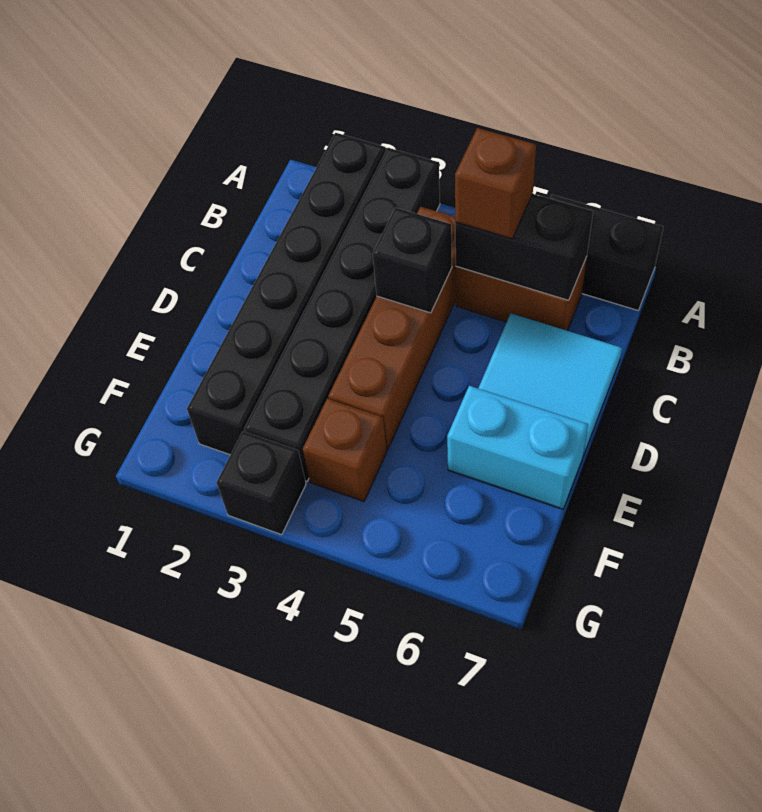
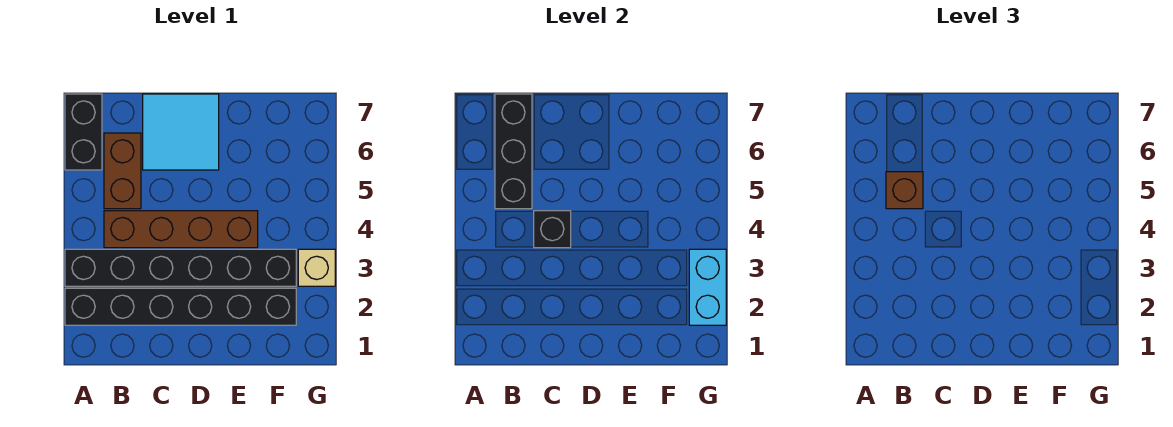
black 1x2 brick [455,194,593,300] -> black 1x3 brick [495,94,532,209]
cyan 1x2 brick [447,386,588,509] -> cyan 1x2 brick moved to [689,249,726,325]
brown 1x1 brick [303,399,387,501] -> none
black 1x1 brick [217,431,306,535] -> tan 1x1 brick [298,249,335,286]

